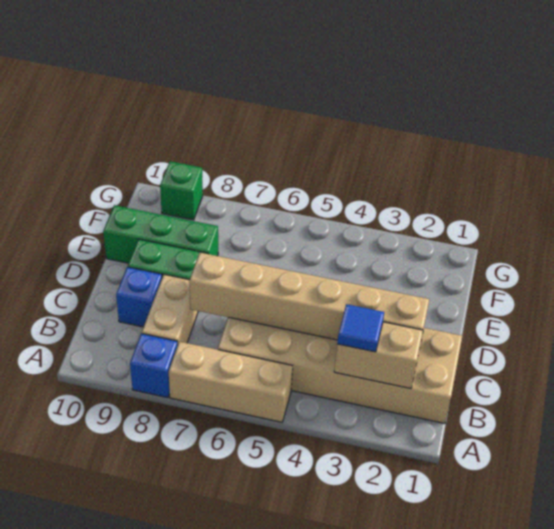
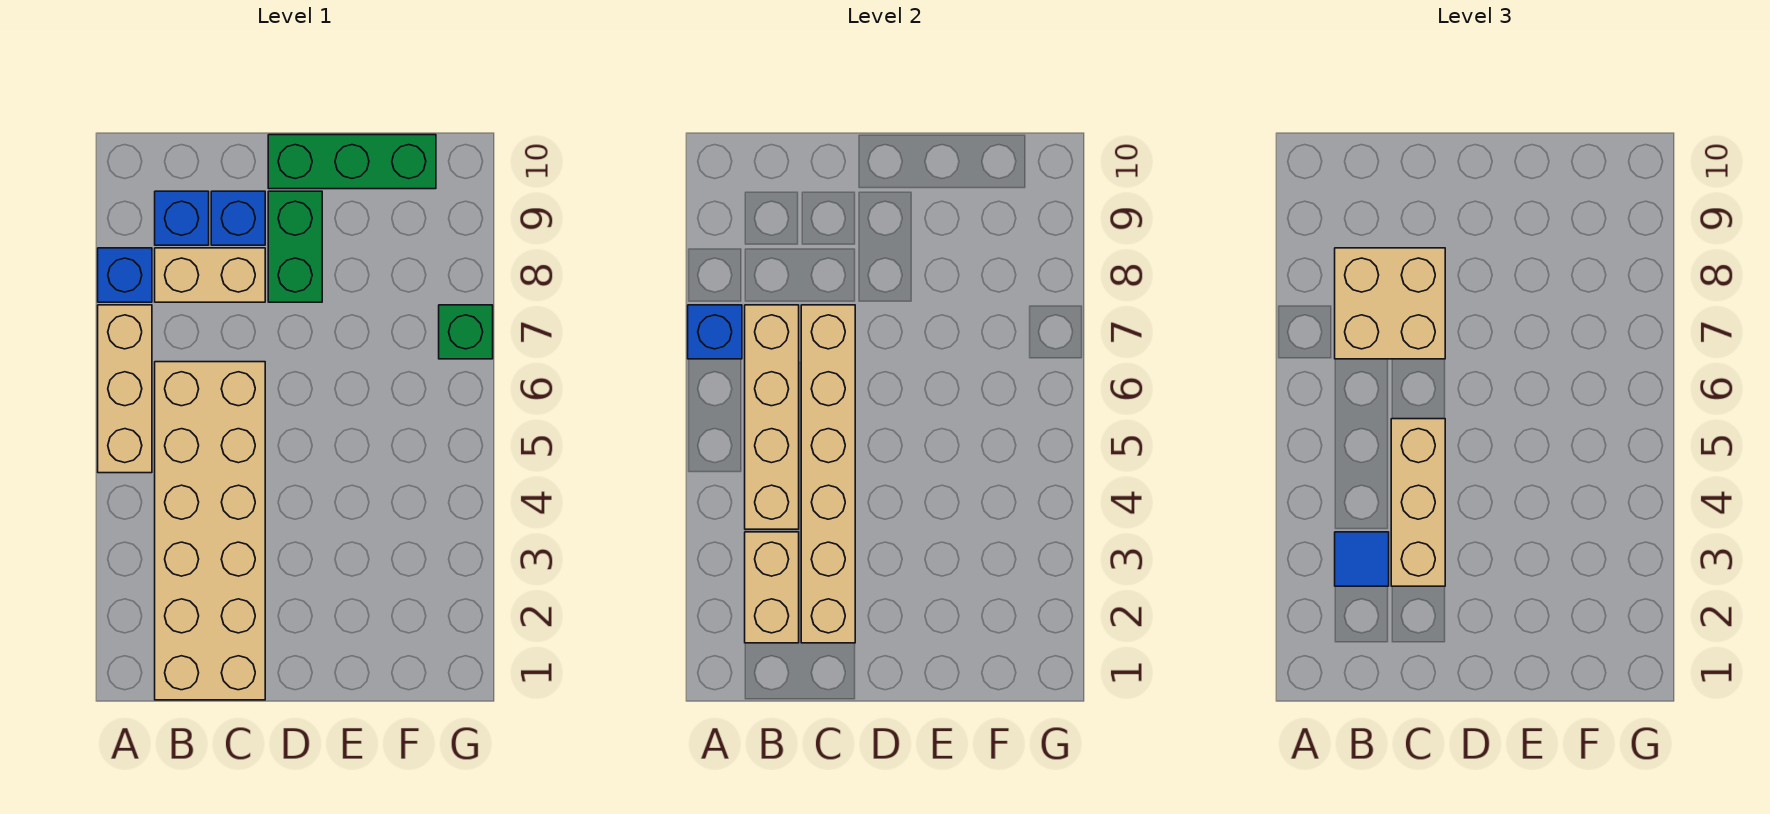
none -> blue 1x1 brick [688,305,742,359]
none -> tan 1x4 brick [745,305,799,529]
none -> tan 2x2 brick [1335,248,1445,359]
none -> blue 1x1 brick [155,191,209,245]
none -> tan 1x3 brick [1391,419,1445,586]
green 1x3 brick [103,205,218,263] -> green 1x3 brick turned to [268,135,436,189]
green 1x1 brick [160,161,203,220] -> green 1x1 brick moved to [439,305,493,359]

